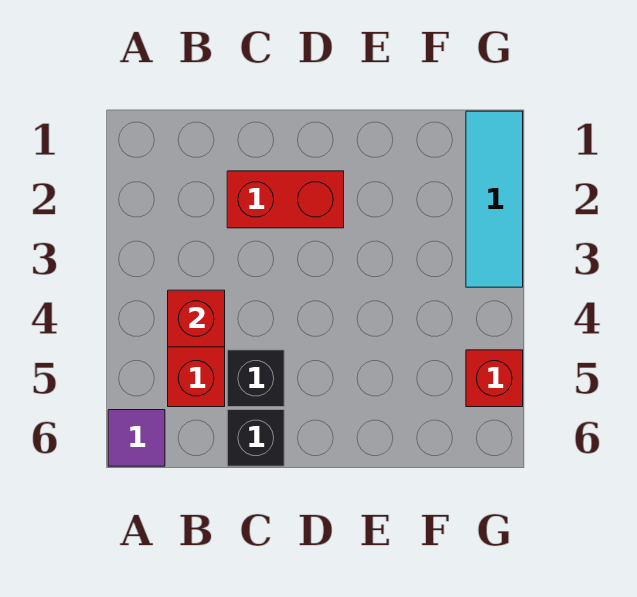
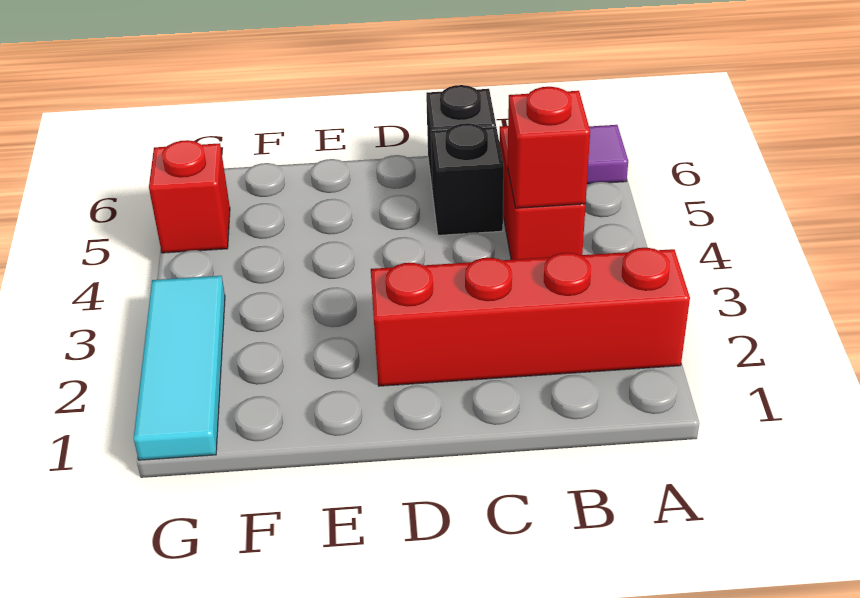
red 1x2 brick [227,171,344,228] -> red 1x4 brick [371,248,690,386]

